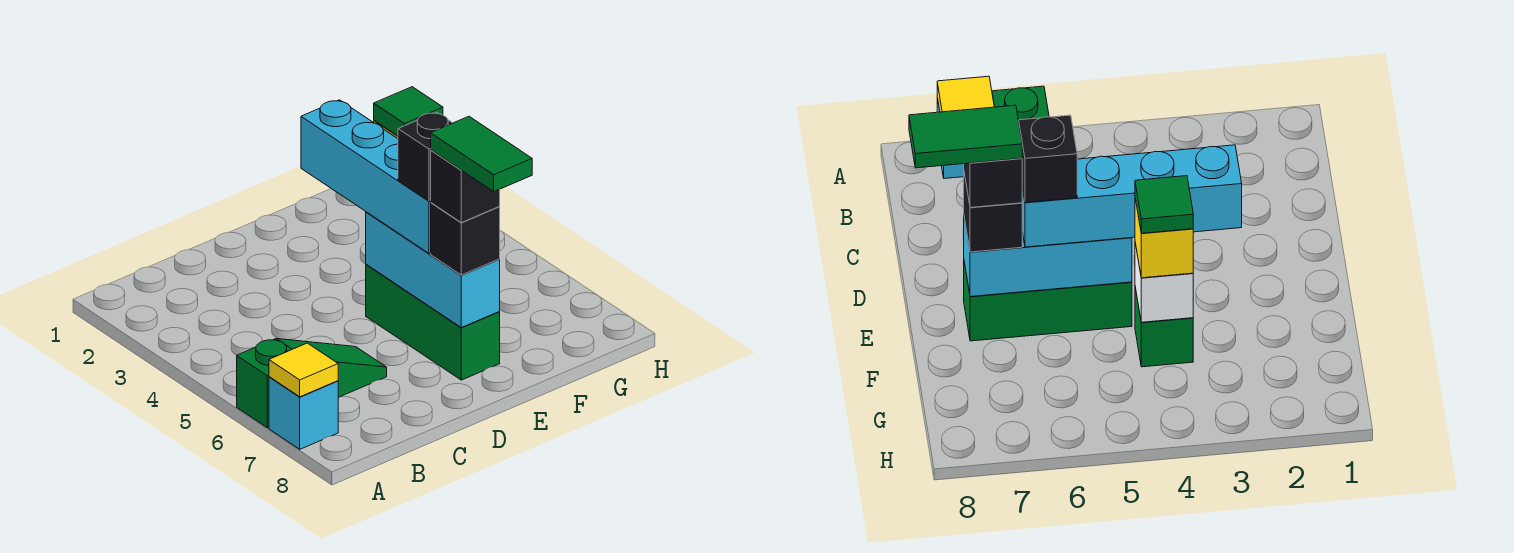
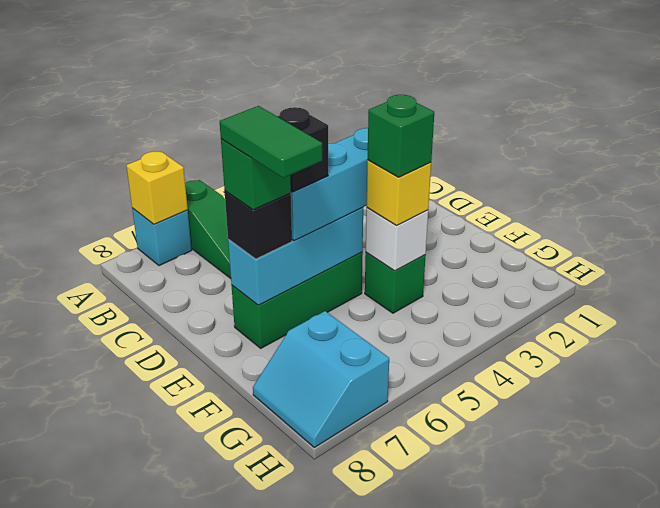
yellow 1x1 tile [269,343,338,397] -> yellow 1x1 brick [126,151,188,224]
black 1x1 brick [431,150,500,223] -> green 1x1 brick [221,139,291,210]
green 1x2 tile [431,116,532,192] -> green 1x2 tile turned to [220,106,322,178]
green 1x1 tile [374,87,443,136] -> green 1x1 brick [368,95,434,177]
none -> cyan 2x2 slope [253,311,389,447]

